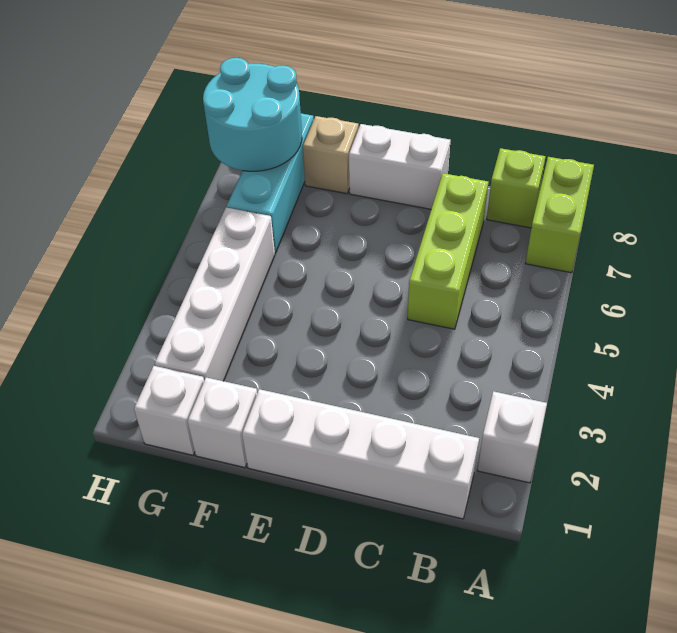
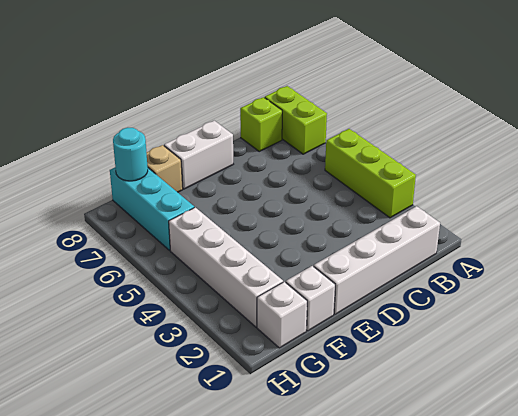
white 1x1 brick [477,391,547,483] -> none
lime 1x3 brick [408,173,488,329] -> lime 1x3 brick moved to [325,129,416,218]
cyan 2x2 round brick [203,58,302,171] -> cyan 1x1 round brick [113,128,148,181]

